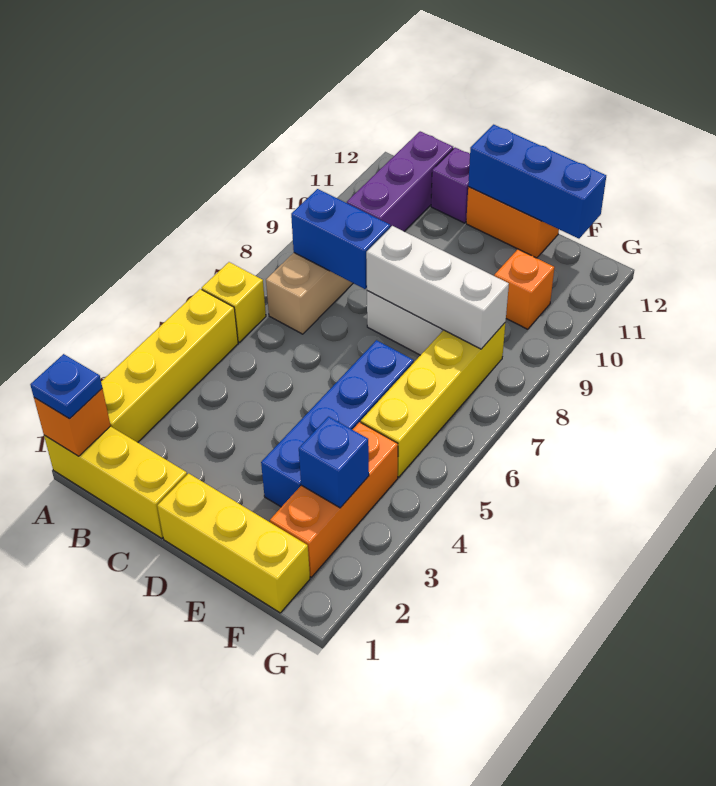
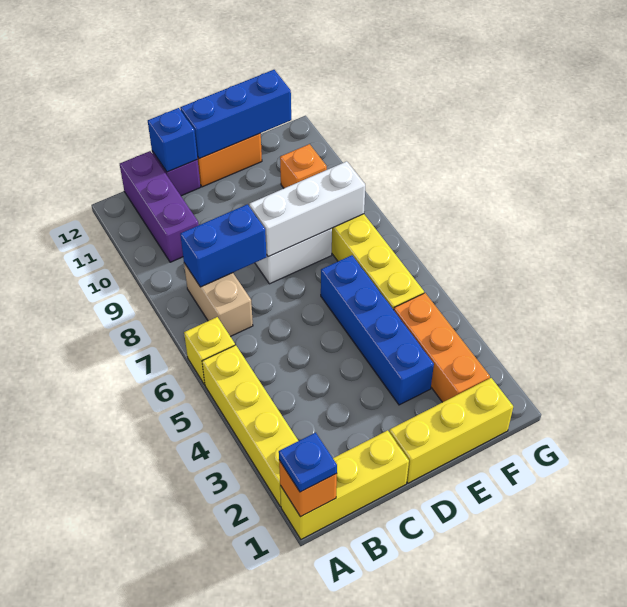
blue 1x1 brick [299,417,369,508] -> blue 1x1 brick moved to [148,108,197,172]

